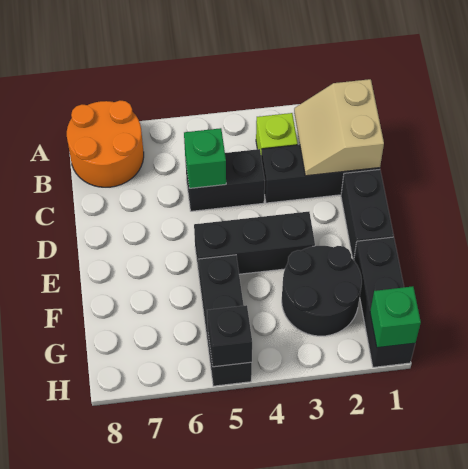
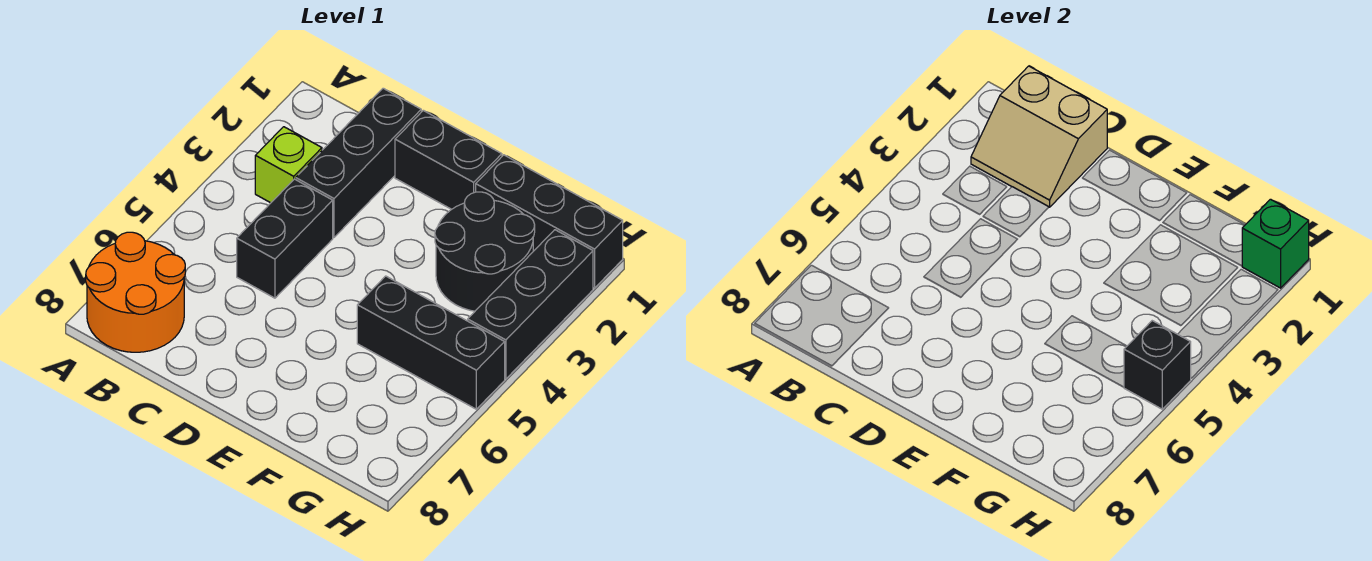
green 1x1 brick [184,128,226,188] -> none
black 1x3 brick [194,212,315,274] -> black 1x3 brick moved to [468,230,593,379]

